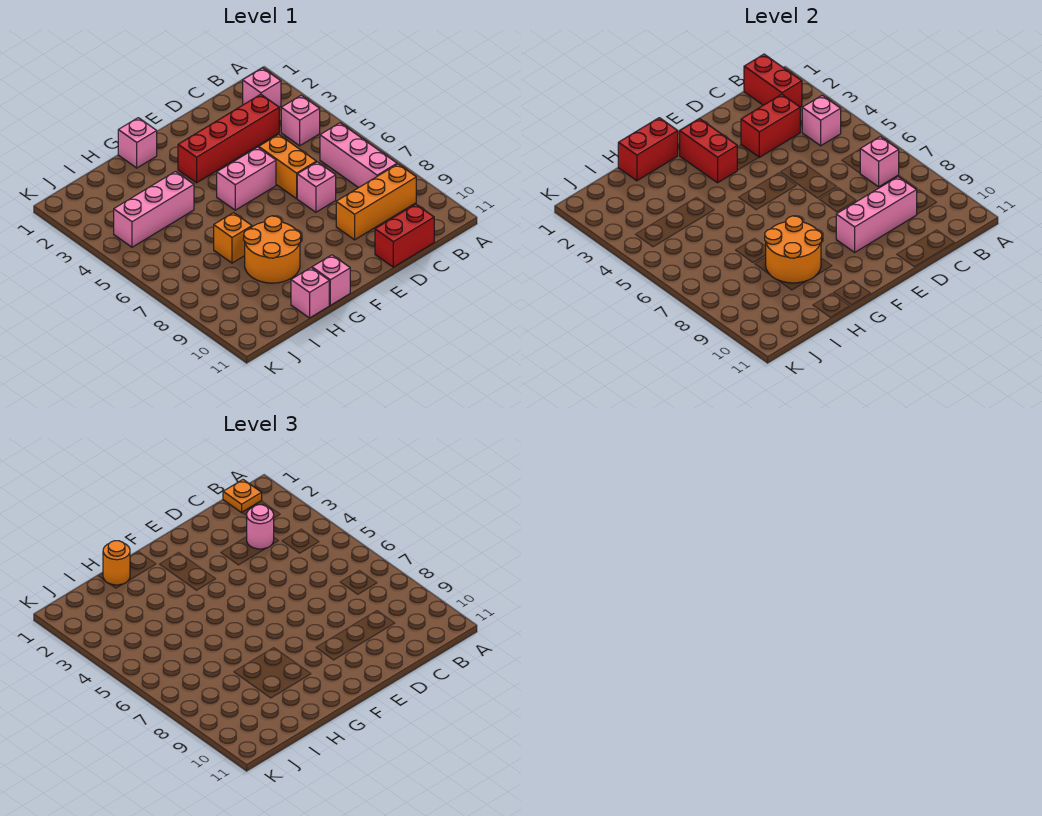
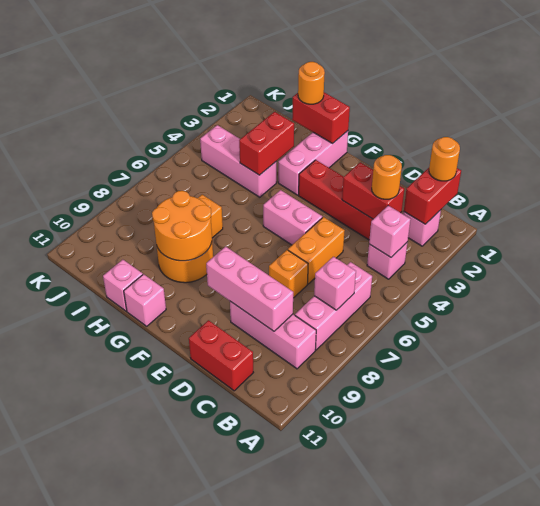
orange 1x1 plate [223,480,262,513] -> orange 1x1 round brick [429,137,460,181]
orange 1x3 brick [336,164,416,240] -> pink 1x3 brick [230,301,316,369]
pink 1x1 round brick [247,505,274,549] -> orange 1x1 round brick [372,155,402,199]
pink 1x1 brick [297,162,336,212] -> orange 1x1 brick [269,250,308,298]
red 1x2 brick [680,119,737,183] -> red 1x2 brick moved to [239,112,294,175]
pink 1x1 brick [118,118,157,168] -> pink 1x3 brick [278,131,348,195]

